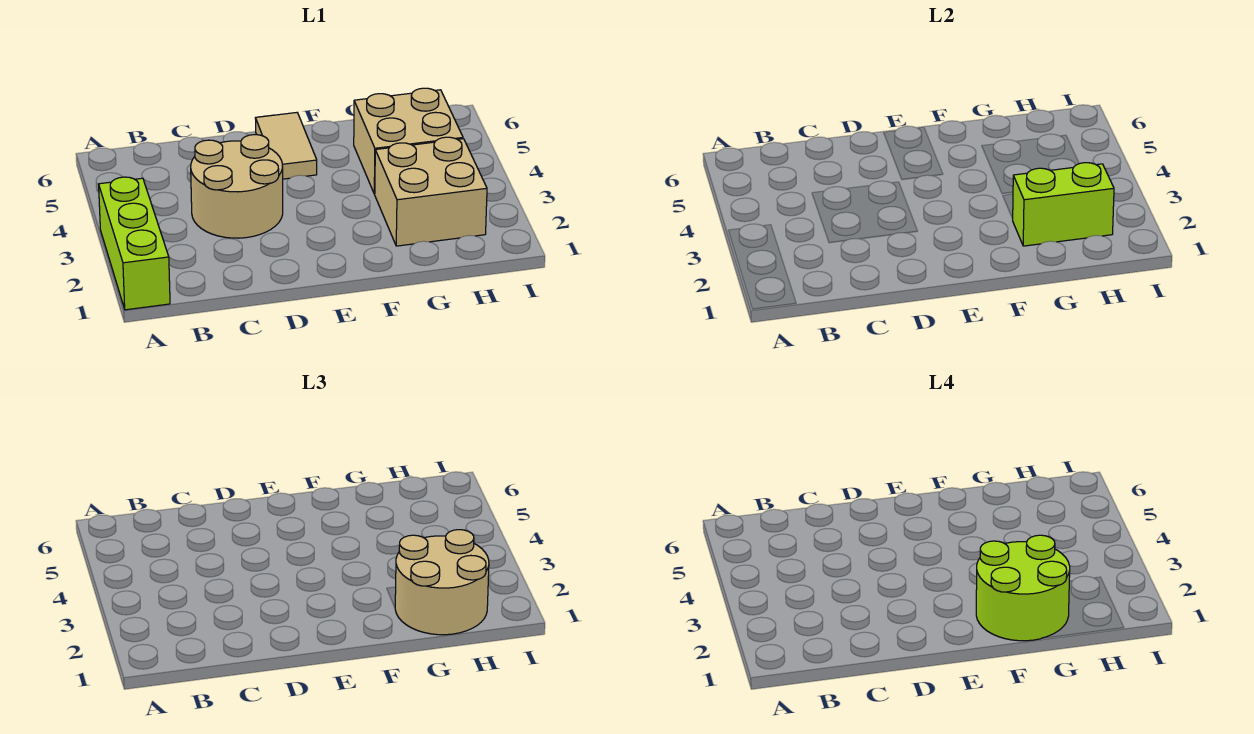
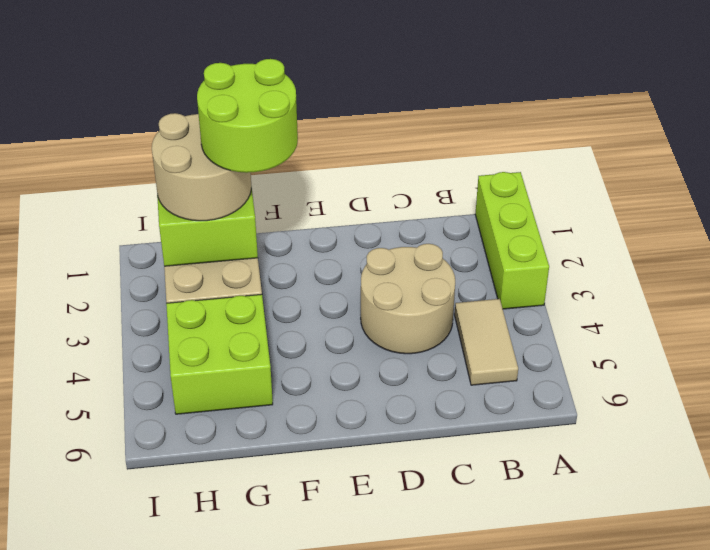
tan 1x2 tile [255,113,317,179] -> tan 1x2 tile moved to [455,299,518,385]
tan 2x2 brick [354,88,463,194] -> lime 2x2 brick [166,294,273,414]

